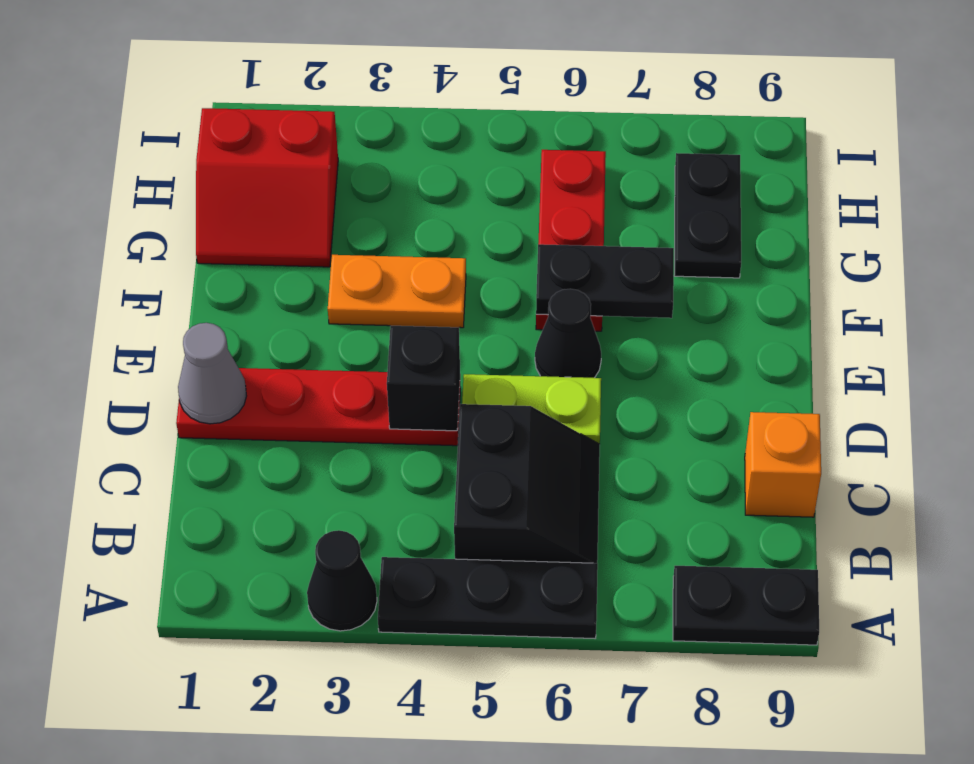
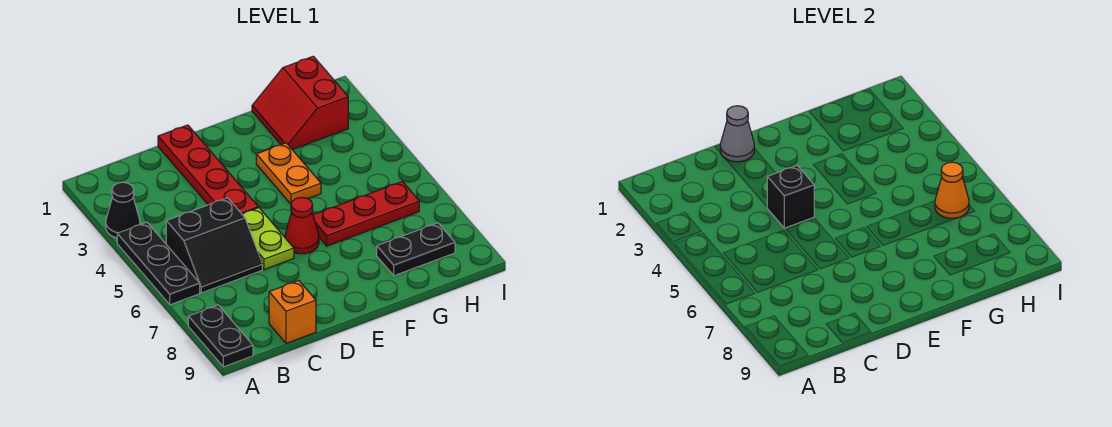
black 1x1 cone [535,289,601,378] -> red 1x1 cone [285,197,319,254]
black 1x2 plate [536,244,674,318] -> none
none -> orange 1x1 cone [935,162,969,218]

